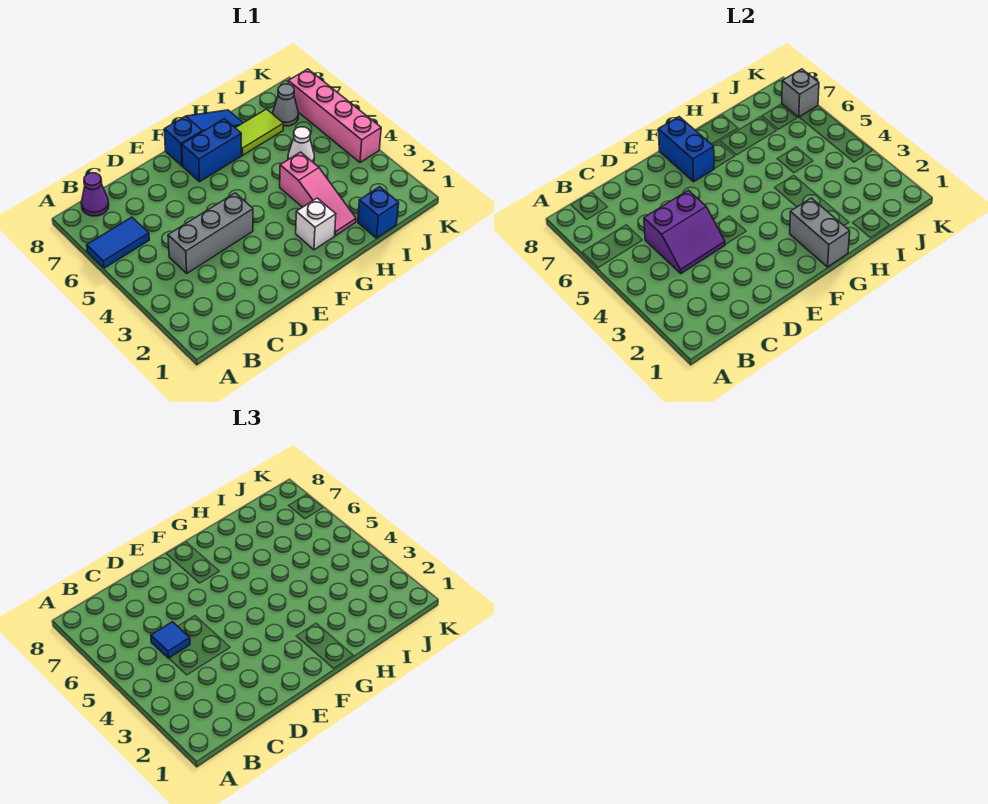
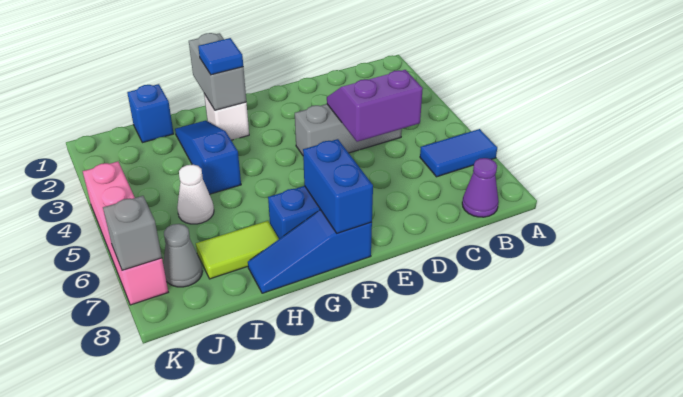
blue 1x1 tile [151,622,190,658] -> blue 1x1 tile moved to [198,38,243,75]
pink 1x3 slope [280,152,356,236] -> blue 1x3 slope [175,120,241,194]

